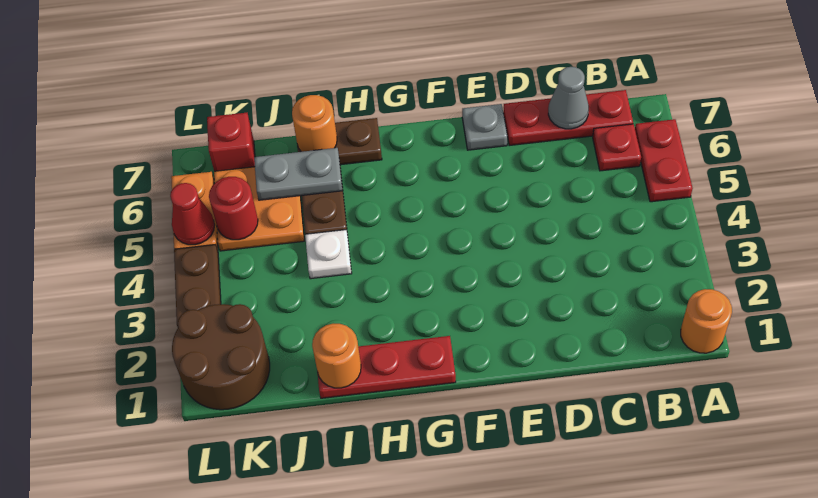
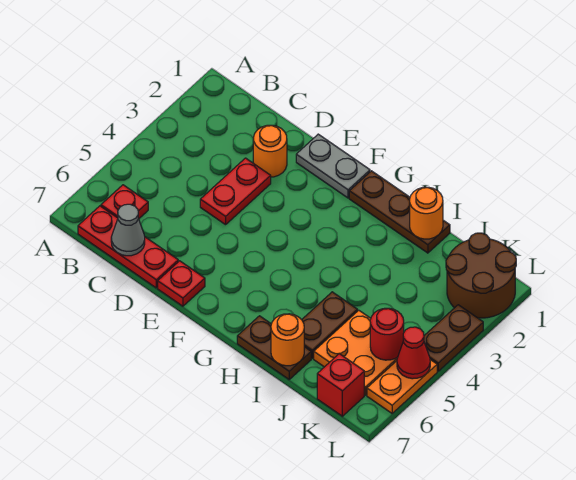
orange 1x1 round brick [681,289,732,353] -> orange 1x1 round brick moved to [253,125,287,177]
red 1x2 plate [635,119,693,202] -> red 1x2 plate moved to [200,158,271,225]
grey 1x1 plate [462,104,507,150] -> red 1x1 plate [158,261,205,306]
red 1x3 plate [318,336,456,398] -> brown 1x3 plate [349,171,450,253]
white 1x1 plate [305,230,352,279] -> none
grey 1x2 plate [254,148,343,200] -> grey 1x2 plate moved to [296,134,370,198]

